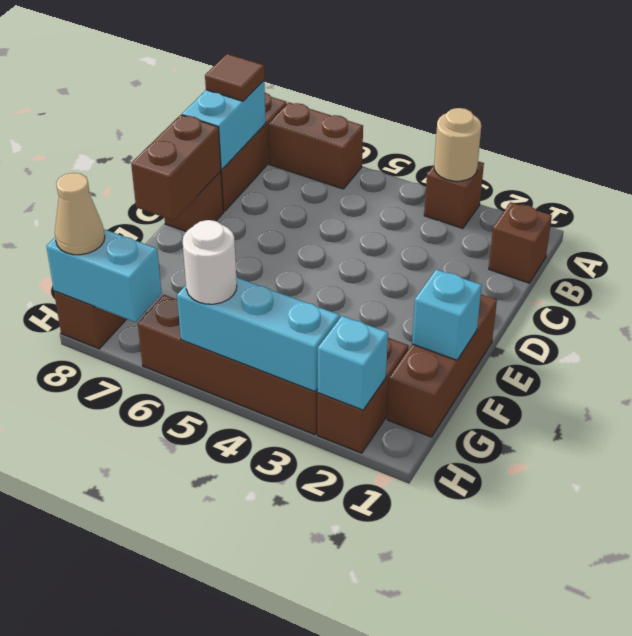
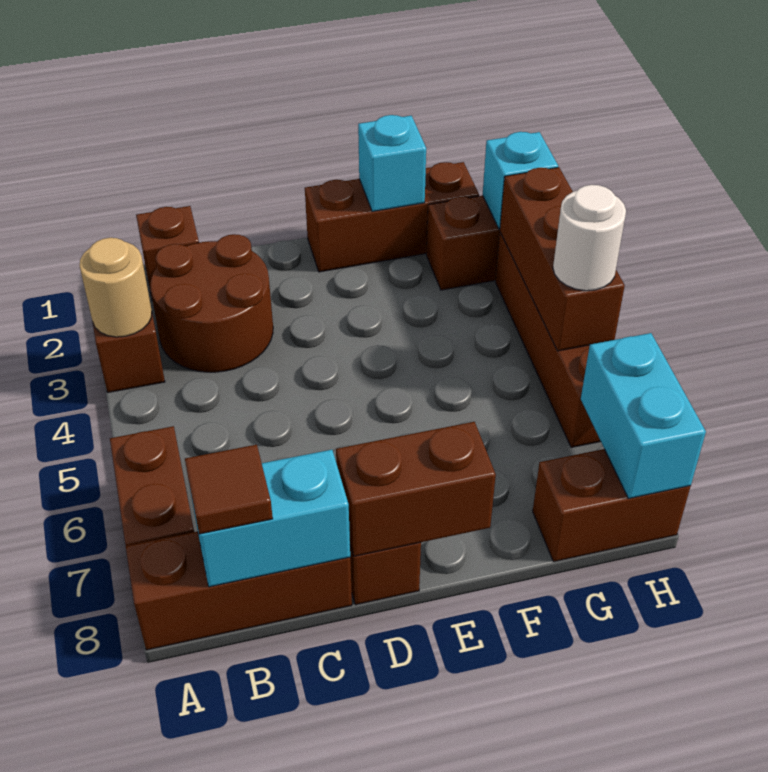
none -> brown 2x2 round brick [150,234,273,372]
cyan 1x3 brick [177,277,340,392] -> brown 1x3 brick [500,167,625,351]
tan 1x1 cone [55,173,105,255] -> none

